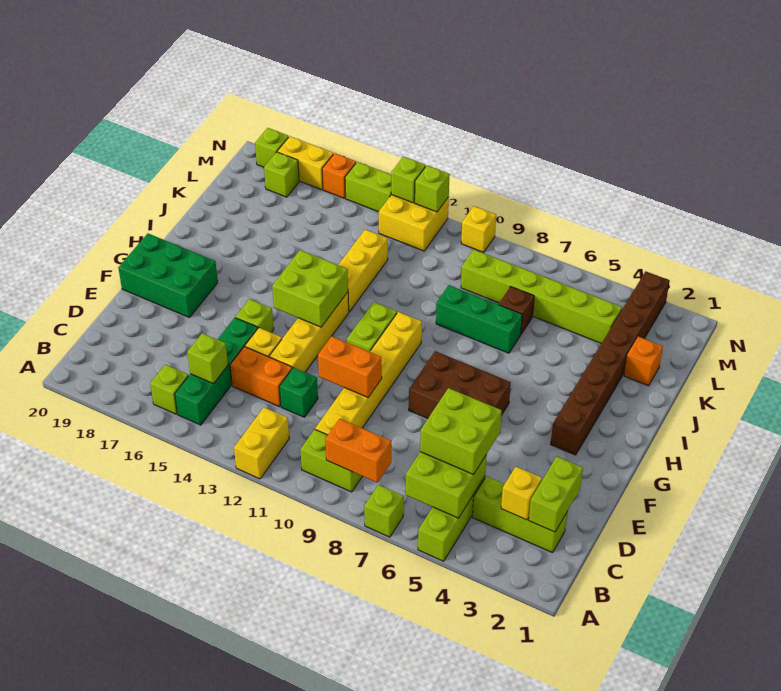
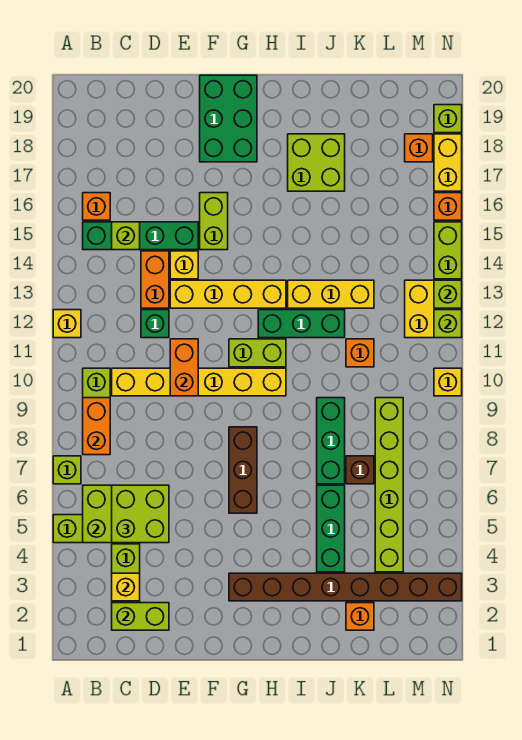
yellow 1x2 brick [234,407,289,479] -> yellow 1x1 brick [53,310,81,338]
lime 1x1 brick [150,364,188,414] -> orange 1x1 brick [83,193,110,220]
brown 2x3 brick [409,351,511,418] -> brown 1x3 brick [229,427,257,513]
lime 1x1 brick [235,299,274,333] -> lime 1x2 brick [200,193,228,250]
lime 2x2 brick [272,250,348,327] -> lime 2x2 brick moved to [288,134,345,191]
none -> green 1x3 brick [258,310,345,338]
none -> green 1x3 brick [317,485,345,572]
none -> orange 1x1 brick [346,339,374,367]
lime 1x1 brick [264,152,299,197] -> orange 1x1 brick [405,134,433,162]

